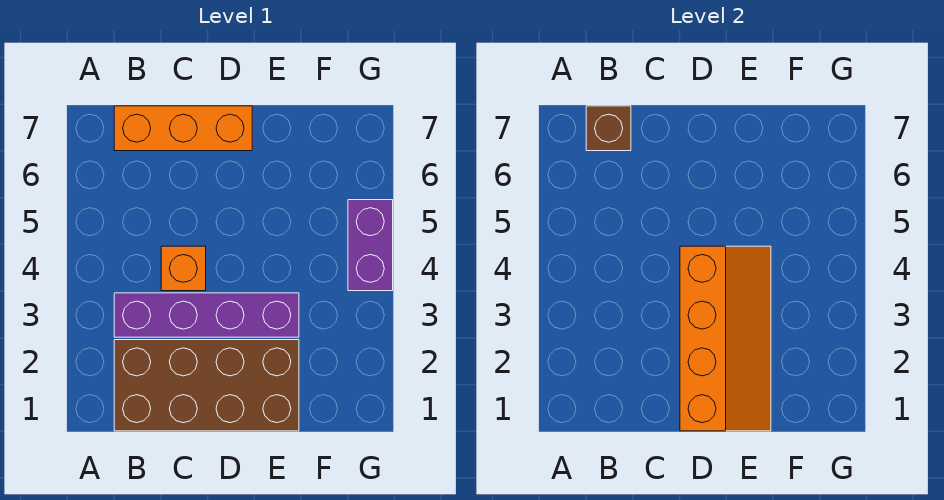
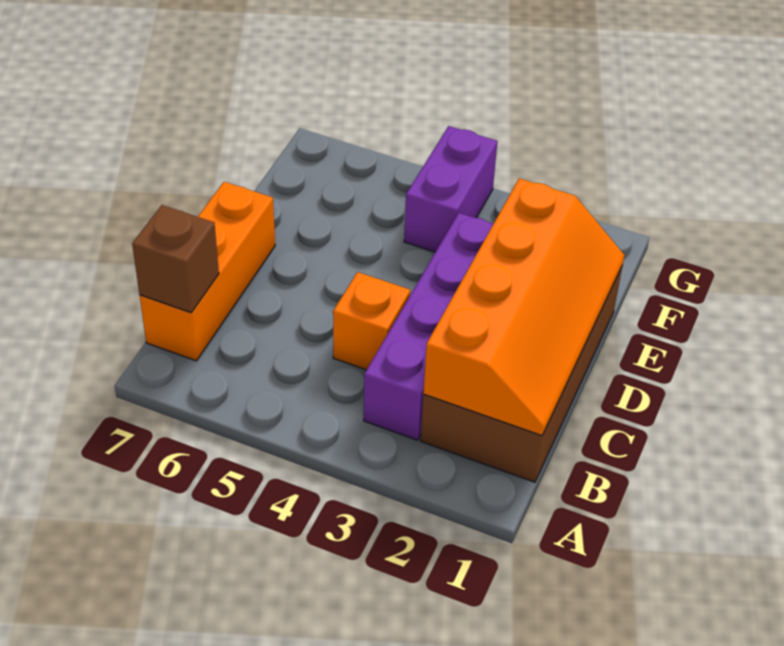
orange 2x4 slope [680,246,771,431] -> orange 2x4 slope turned to [423,178,624,436]
purple 1x2 brick [348,200,393,291] -> purple 1x2 brick turned to [404,126,498,252]

